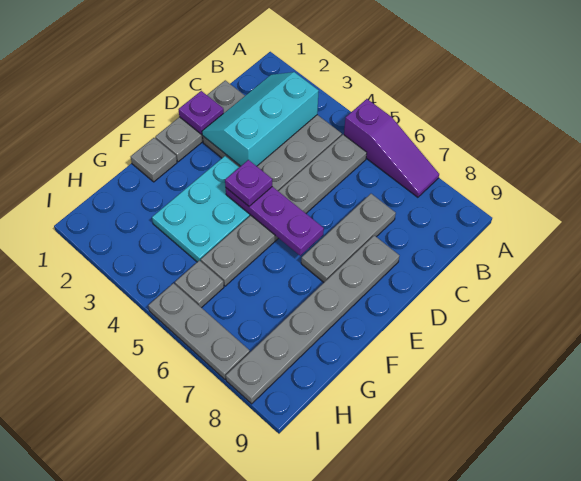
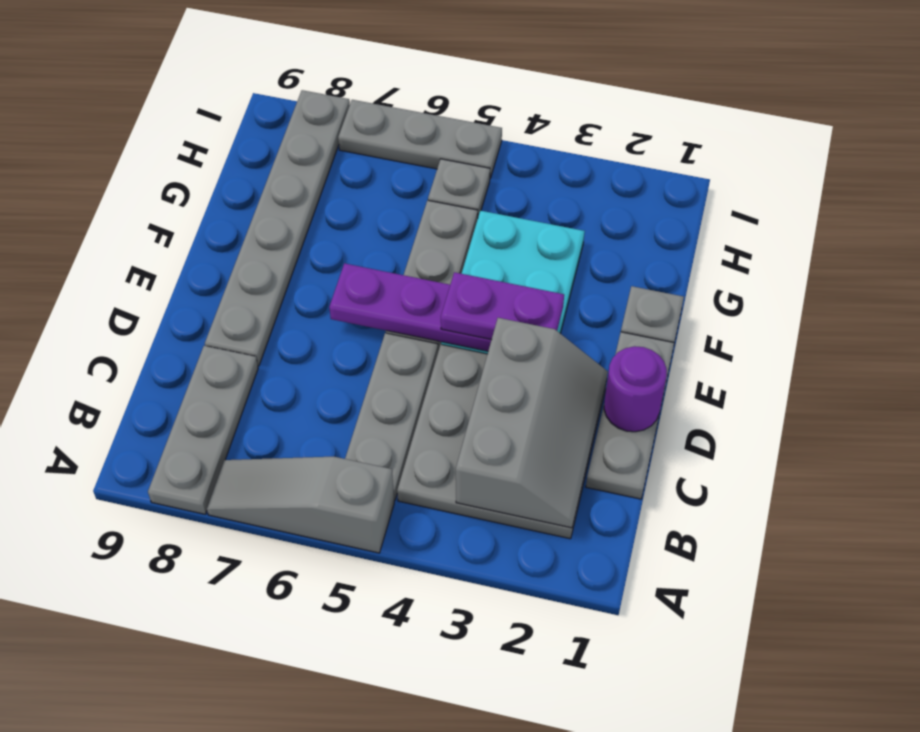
purple 1x3 slope [344,99,439,197] -> grey 1x3 slope [207,457,394,553]
cyan 2x3 slope [202,72,319,166] -> grey 2x3 slope [456,318,608,528]
grey 1x3 plate [301,194,396,282] -> grey 1x3 plate moved to [148,346,258,514]
purple 1x1 plate [178,91,224,134] -> purple 1x1 round brick [604,346,667,432]
purple 1x1 plate [225,160,272,206] -> purple 1x2 plate [441,272,564,340]

